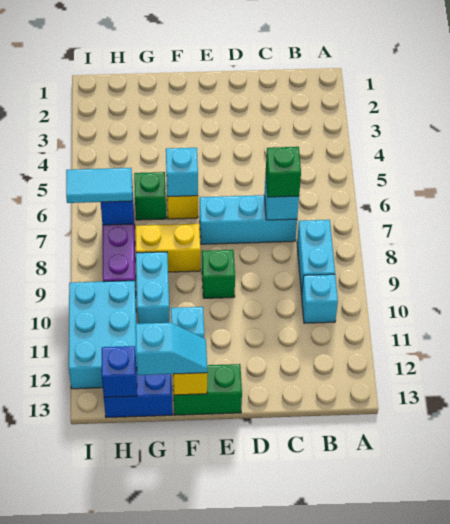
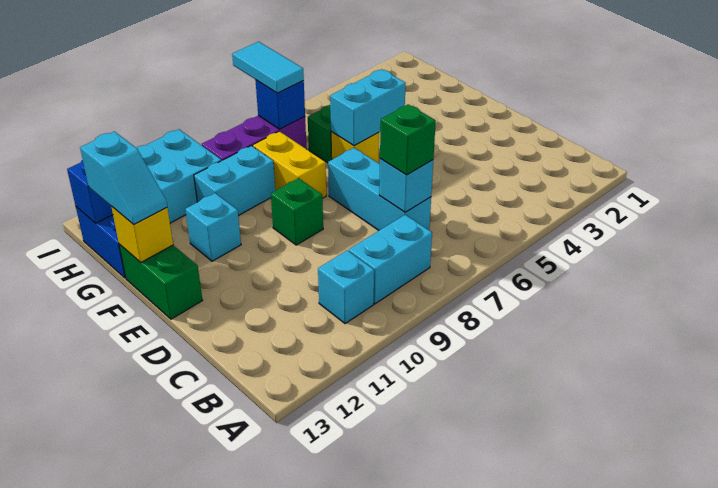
cyan 1x1 brick [166,148,198,197] -> cyan 1x2 brick [330,69,406,146]

